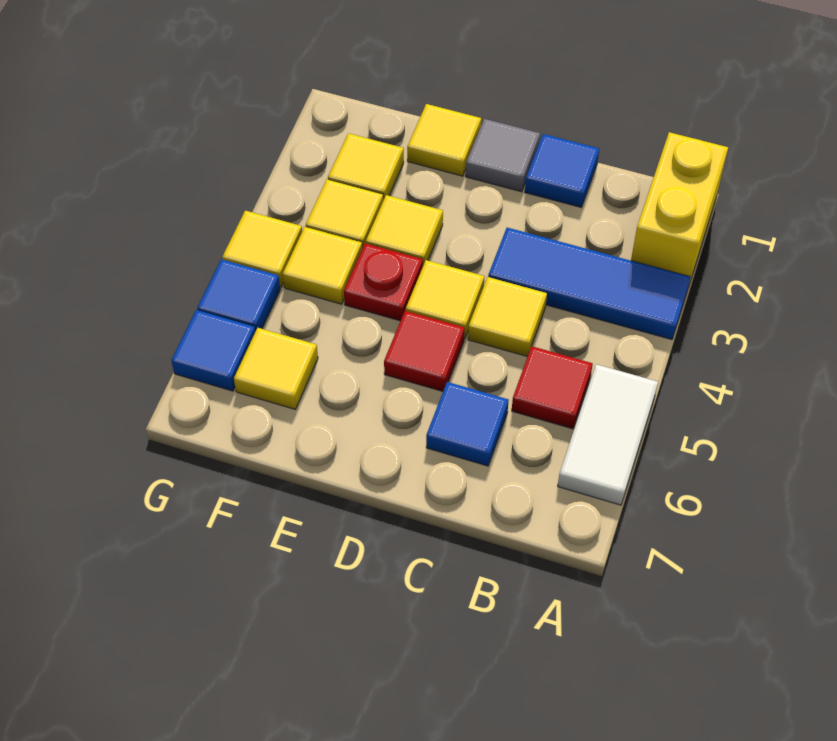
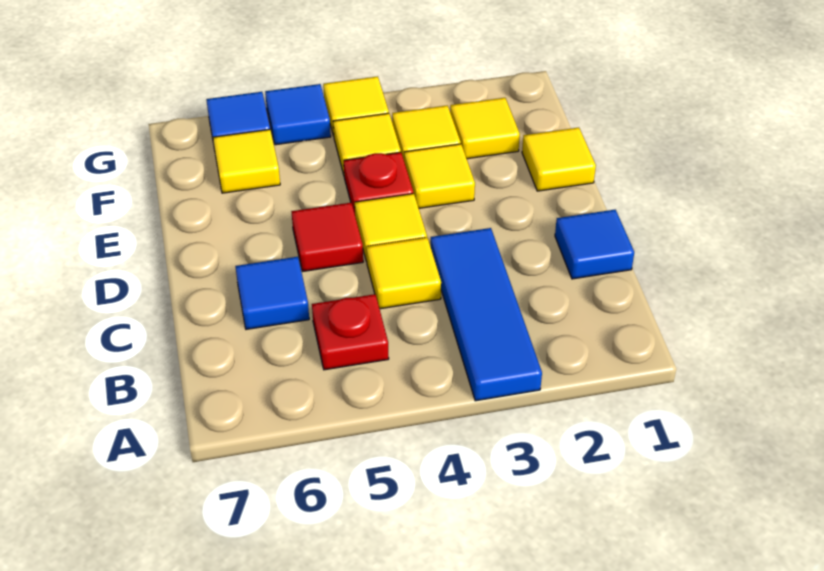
yellow 1x2 brick [631,132,728,284] -> none
white 1x2 tile [558,364,658,505] -> none
red 1x1 tile [512,346,593,429] -> red 1x1 plate [312,294,389,370]
grey 1x1 tile [466,119,540,192] -> none

